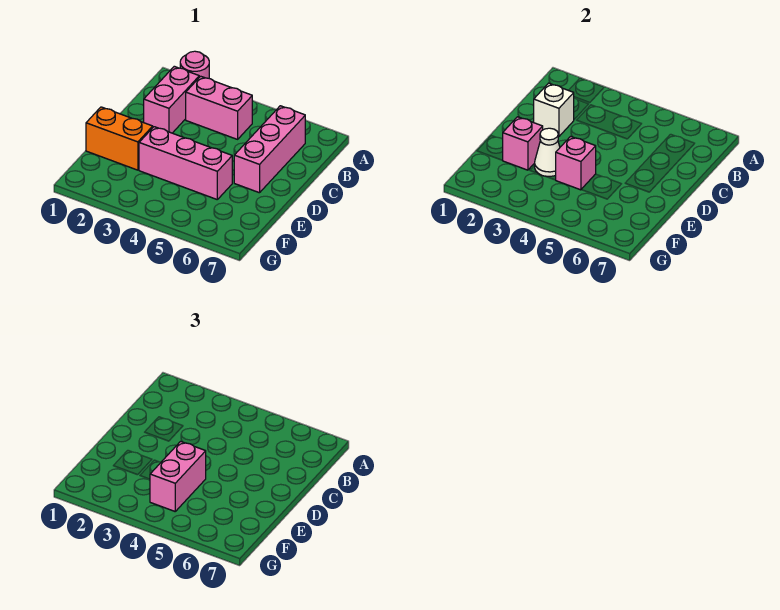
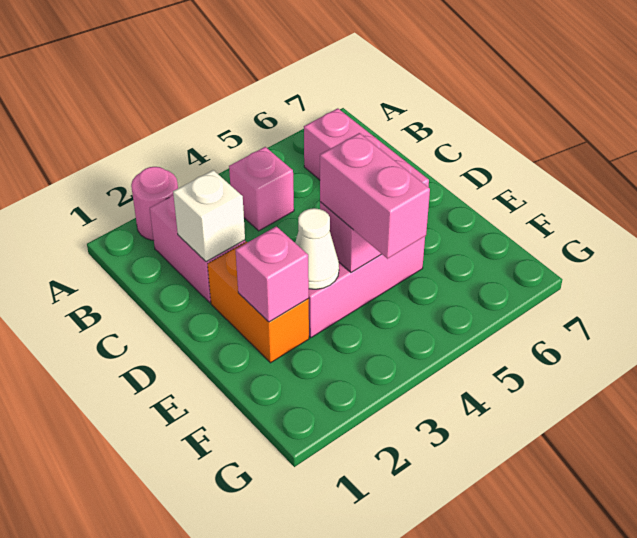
pink 1x2 brick [186,76,252,139] -> pink 1x1 brick [229,147,294,231]
orange 1x2 brick [86,107,153,170] -> orange 1x2 brick turned to [208,242,309,363]

